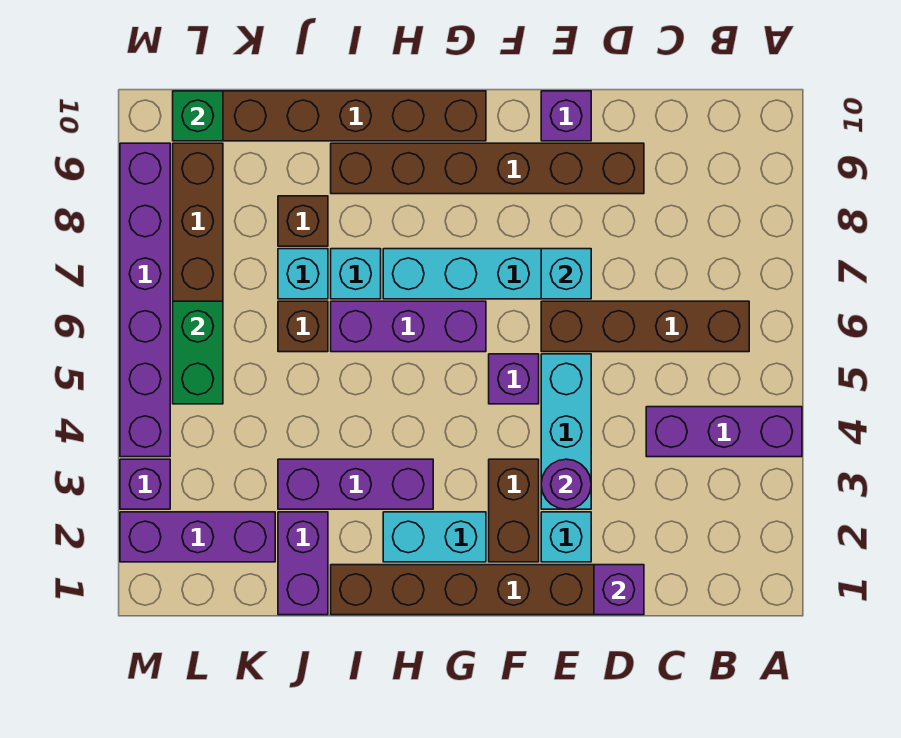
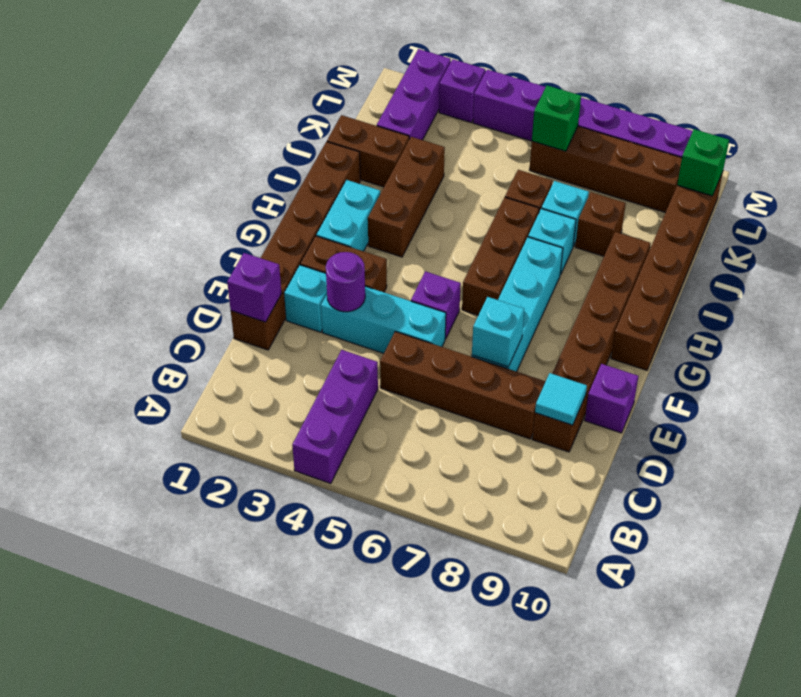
brown 1x4 brick [541,301,749,352] -> brown 1x4 brick turned to [380,332,546,439]
none -> cyan 1x1 tile [535,373,587,425]
purple 1x3 brick [331,301,486,352] -> brown 1x3 brick [462,197,539,315]
purple 1x3 brick [278,459,433,509] -> brown 1x3 brick [368,137,445,257]
purple 1x2 brick [278,512,328,615] -> brown 1x2 brick [327,115,409,187]
green 1x2 brick [173,301,223,404] -> green 1x1 brick [532,85,581,151]

